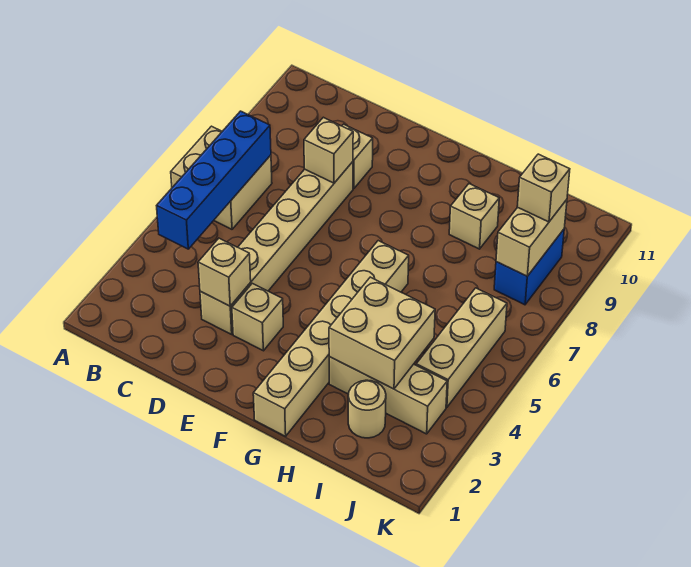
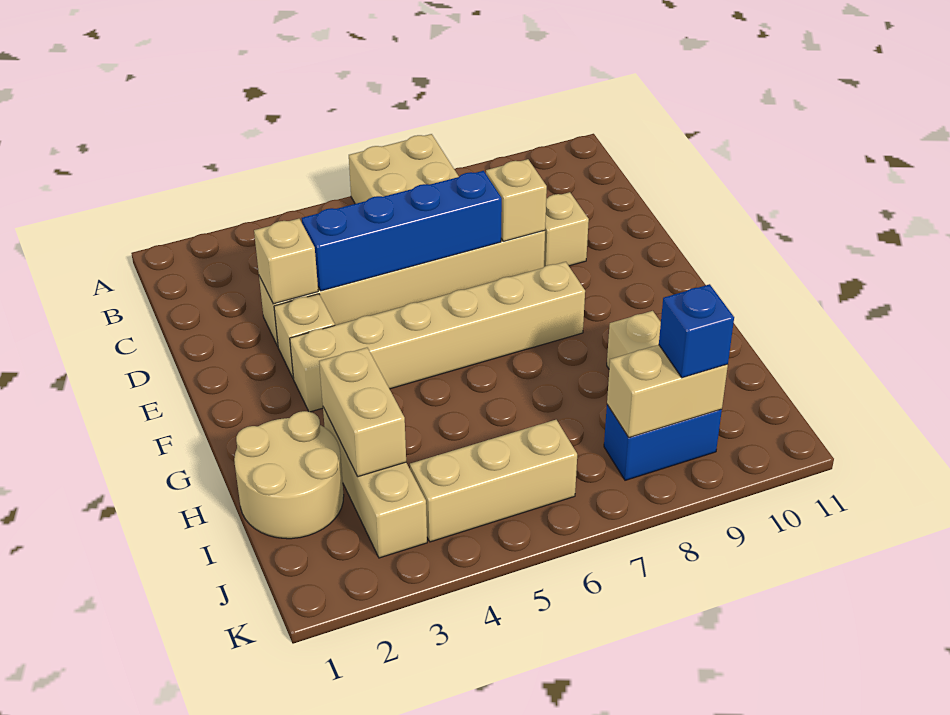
blue 1x4 brick [157,111,271,249] -> blue 1x4 brick moved to [302,171,502,291]
tan 1x6 brick [253,241,409,436] -> tan 1x6 brick moved to [290,262,585,412]
tan 2x2 brick [329,277,435,389] -> tan 1x2 brick [319,348,406,477]
tan 1x1 round brick [348,380,386,438] -> tan 2x2 round brick [234,411,344,539]
tan 1x1 brick [517,154,570,222] -> blue 1x1 brick [659,284,734,378]

